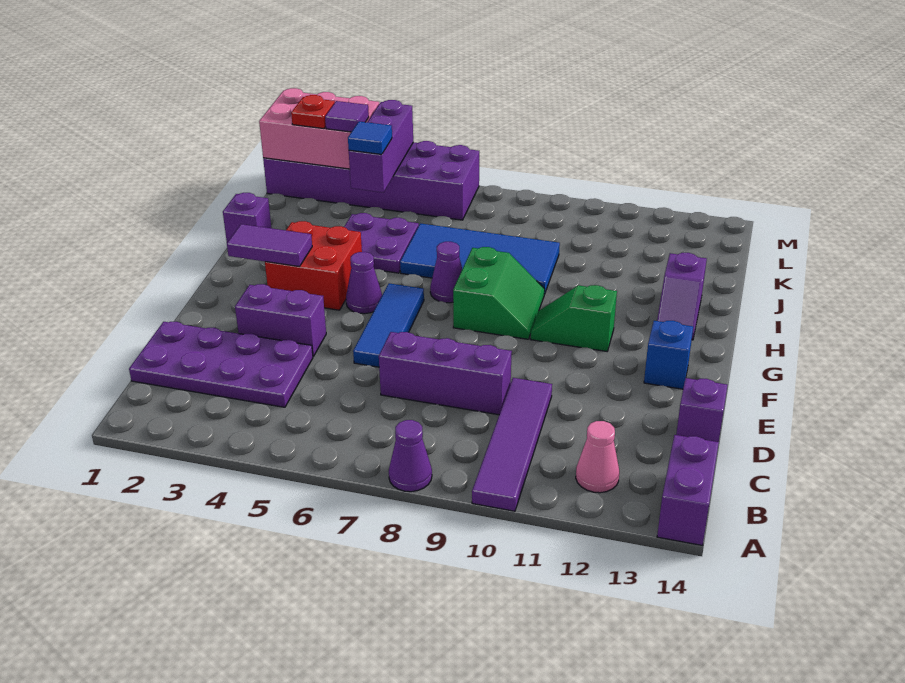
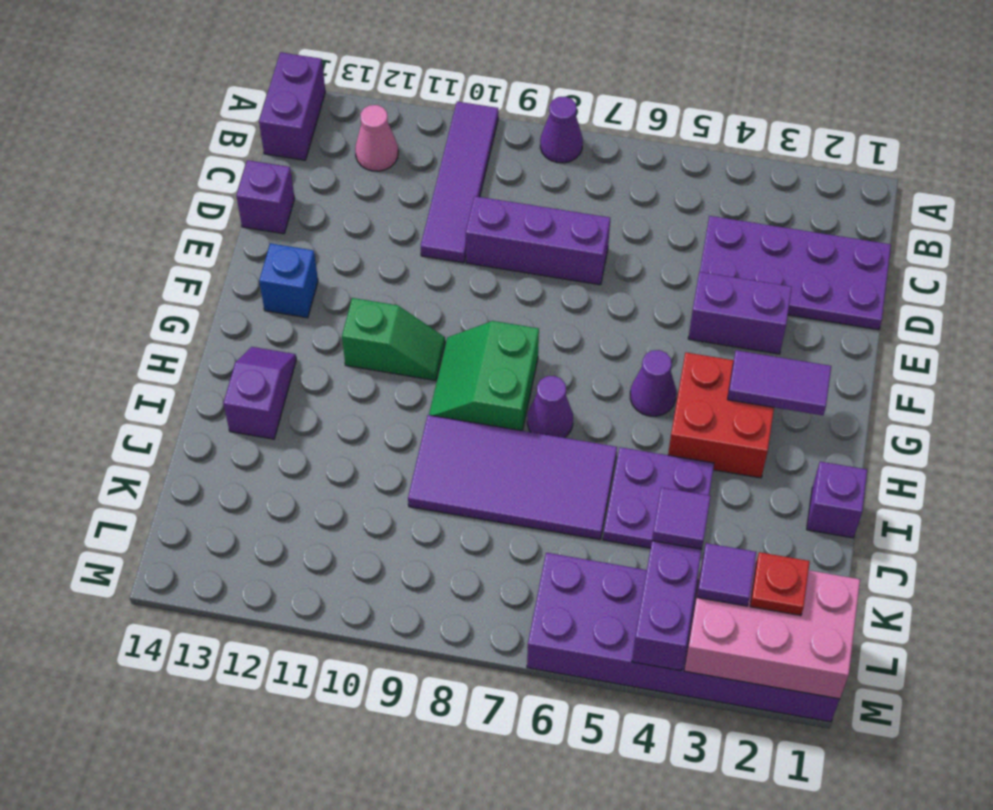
blue 1x3 tile [353,283,424,367] -> none
blue 2x4 tile [400,223,560,294] -> purple 2x4 tile [408,415,617,540]
blue 1x1 tile [348,121,392,154] -> purple 1x1 tile [652,487,711,549]

